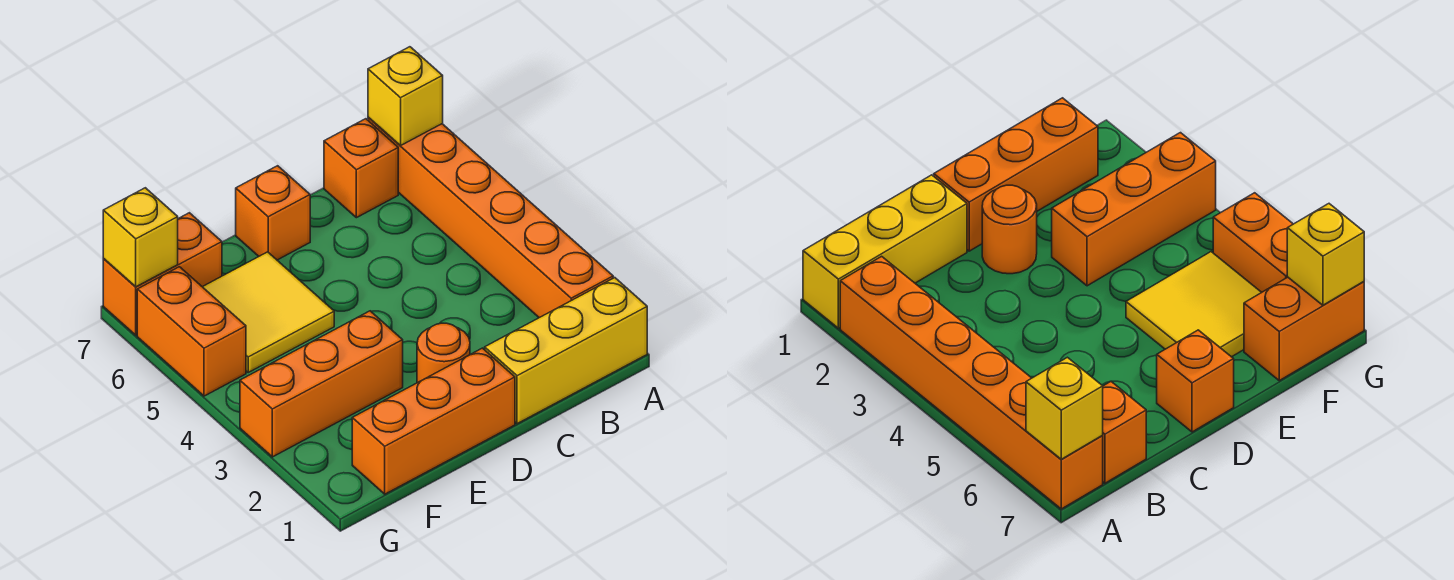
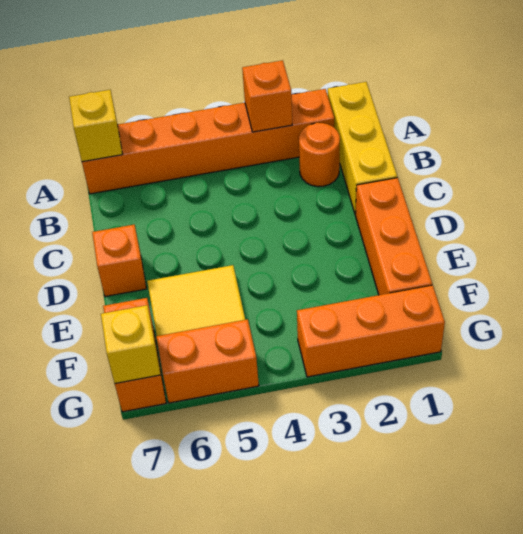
orange 1x1 brick [324,119,398,218] -> orange 1x1 brick moved to [242,60,292,132]
orange 1x1 round brick [417,323,470,383] -> orange 1x1 round brick moved to [299,123,340,187]
orange 1x3 brick [240,311,403,457] -> orange 1x3 brick turned to [297,285,445,377]

